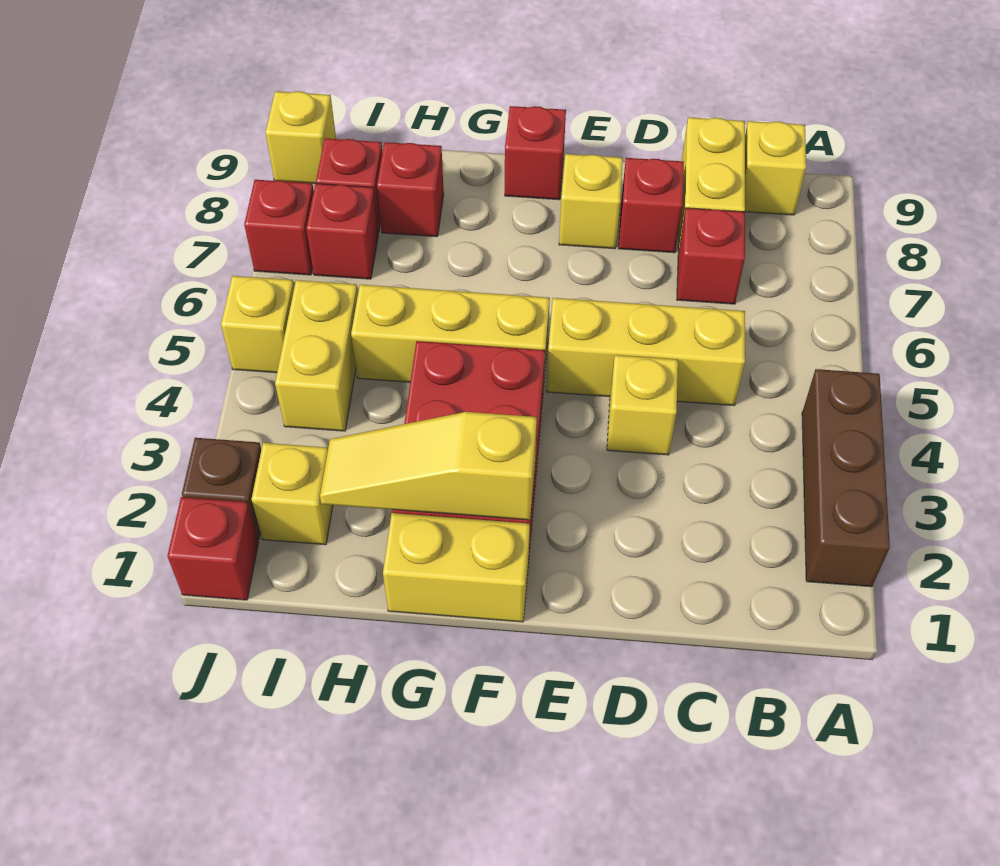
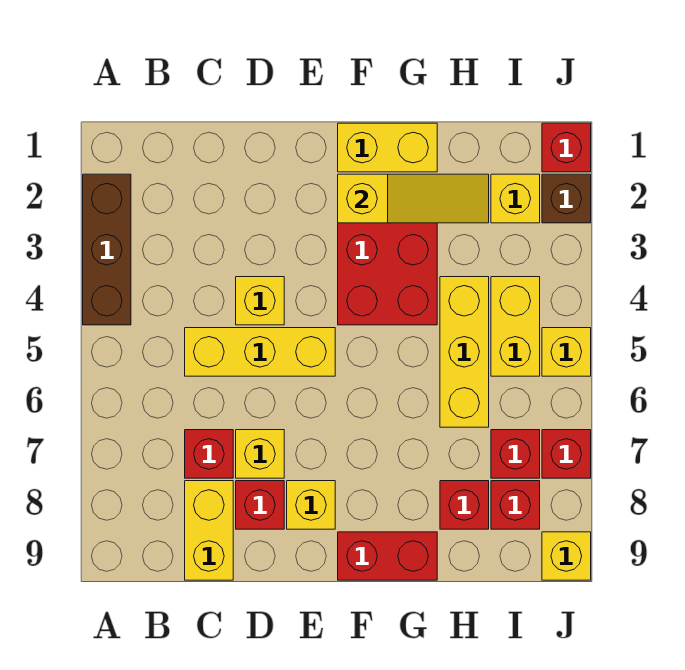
yellow 1x1 brick [745,121,806,215] -> yellow 1x1 brick moved to [236,430,284,478]
yellow 1x3 brick [351,285,550,390] -> yellow 1x3 brick turned to [440,277,489,427]
red 1x1 brick [505,106,566,200] -> red 1x2 brick [338,532,437,580]

